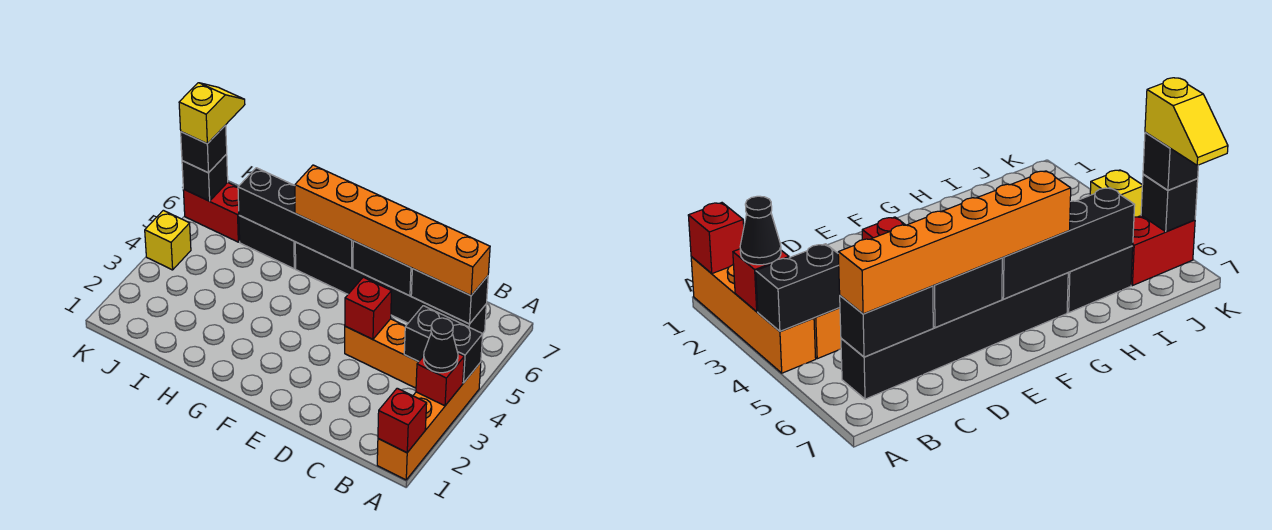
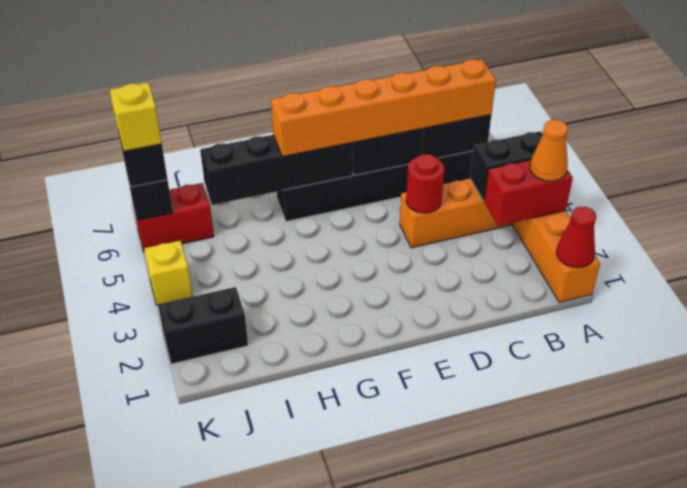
red 1x1 brick [378,388,427,453] -> red 1x1 cone [556,207,596,268]
red 1x1 brick [416,354,464,406] -> red 1x2 brick [484,160,573,226]
black 1x1 cone [424,318,458,373] -> orange 1x1 cone [530,120,568,181]
red 1x1 brick [345,277,392,339] -> red 1x1 round brick [406,154,445,213]
black 1x2 brick [239,216,296,269] -> black 1x2 brick moved to [158,287,248,364]

